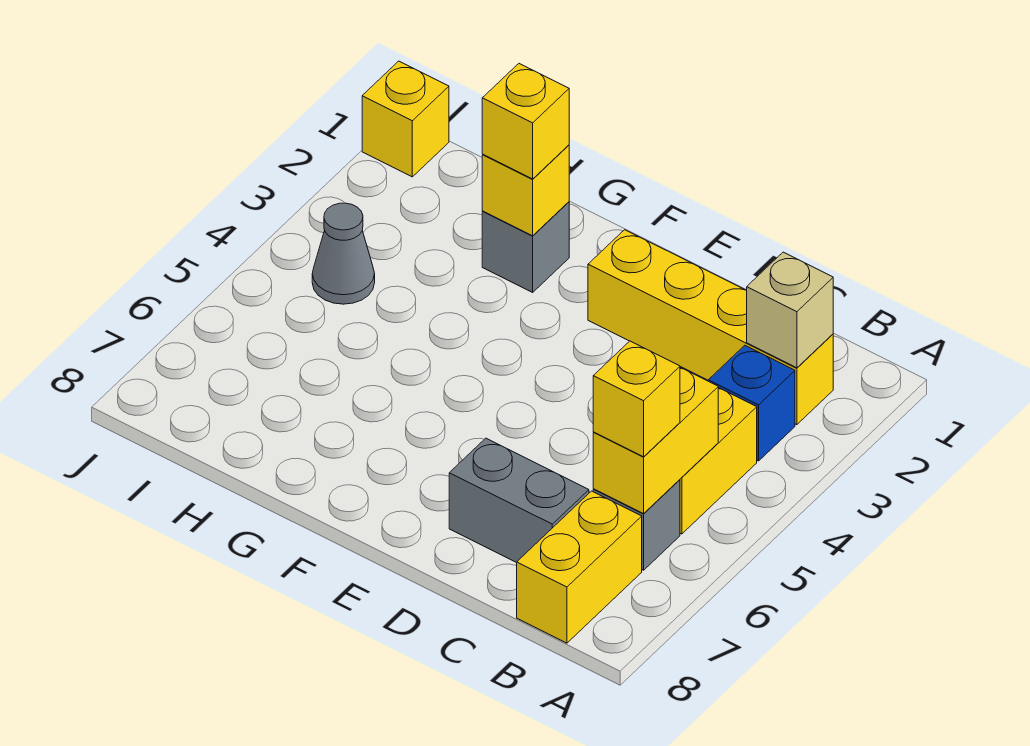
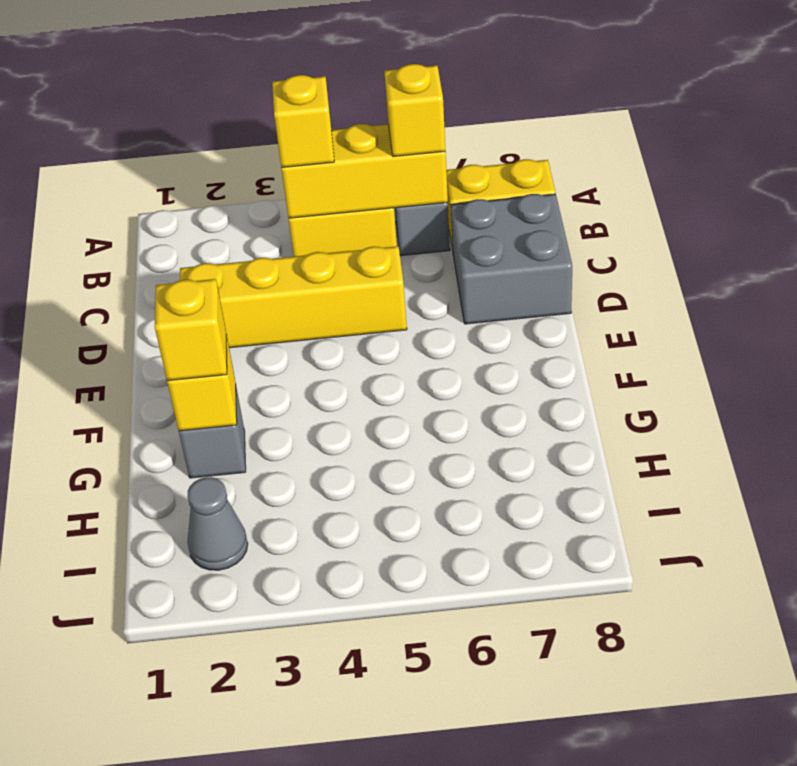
yellow 1x4 brick [588,230,833,425] -> yellow 1x4 brick turned to [180,246,407,348]
tan 1x1 brick [747,252,833,368] -> none
blue 1x1 brick [708,345,795,461] -> none
yellow 1x2 brick [593,367,718,514] -> yellow 1x3 brick [282,124,448,218]
grey 1x2 brick [449,438,589,563] -> grey 2x2 brick [451,194,572,324]
grey 1x1 cone [312,203,375,304] -> grey 1x1 cone moved to [188,477,248,570]
yellow 1x1 brick [362,61,449,177] -> yellow 1x1 brick moved to [272,75,334,168]

